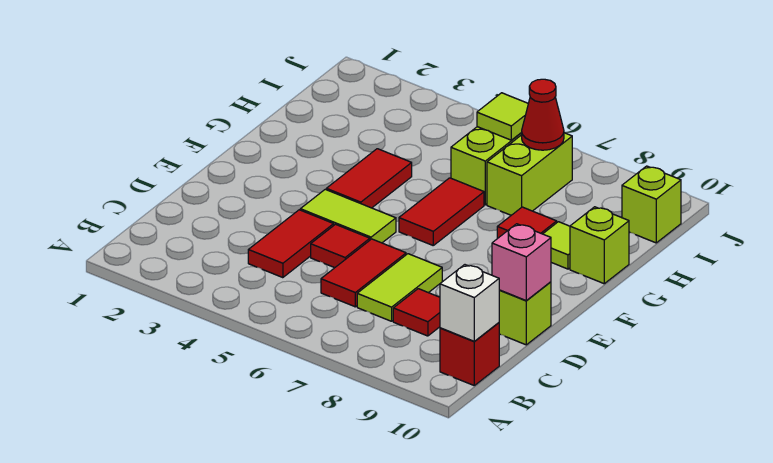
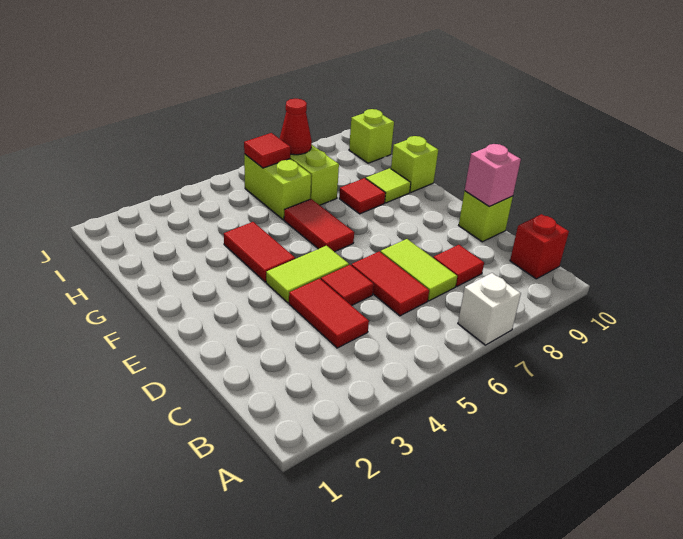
white 1x1 brick [440,265,499,341] -> white 1x1 brick moved to [458,273,521,345]
lime 1x1 tile [477,93,528,140] -> red 1x1 tile [244,133,291,168]

